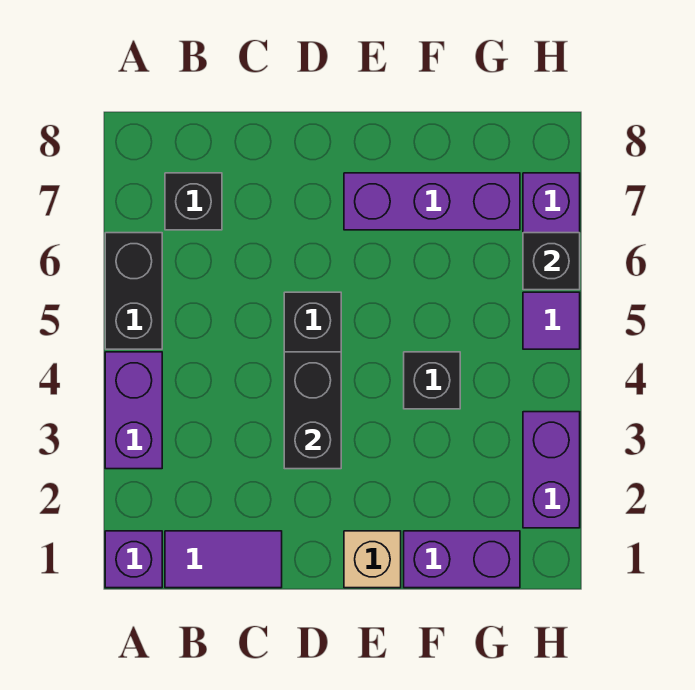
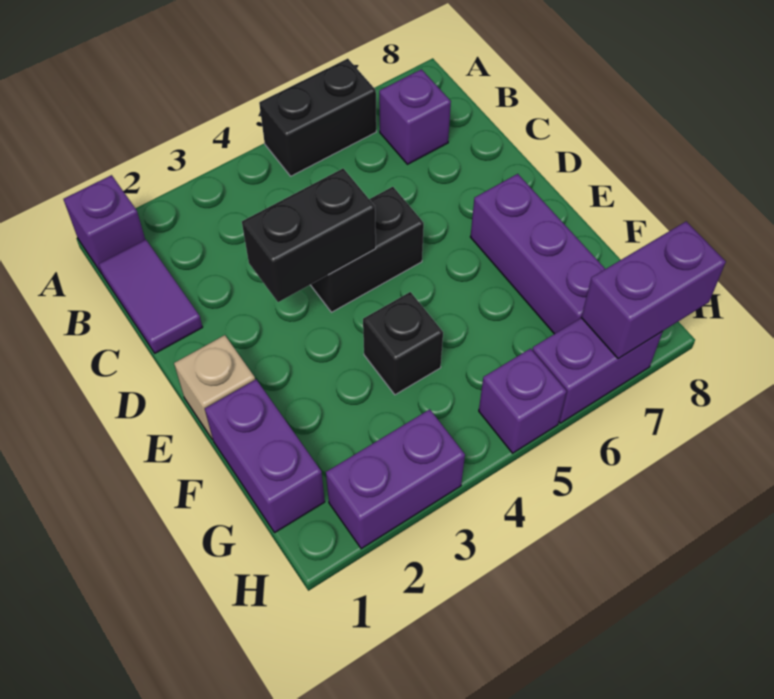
purple 1x2 brick [105,352,162,469] -> purple 1x2 brick moved to [581,221,726,359]
black 1x1 brick [165,173,222,230] -> purple 1x1 brick [379,69,451,164]
purple 1x1 tile [523,292,580,349] -> purple 1x1 brick [479,349,567,453]
black 1x1 brick [523,233,580,290] -> none

